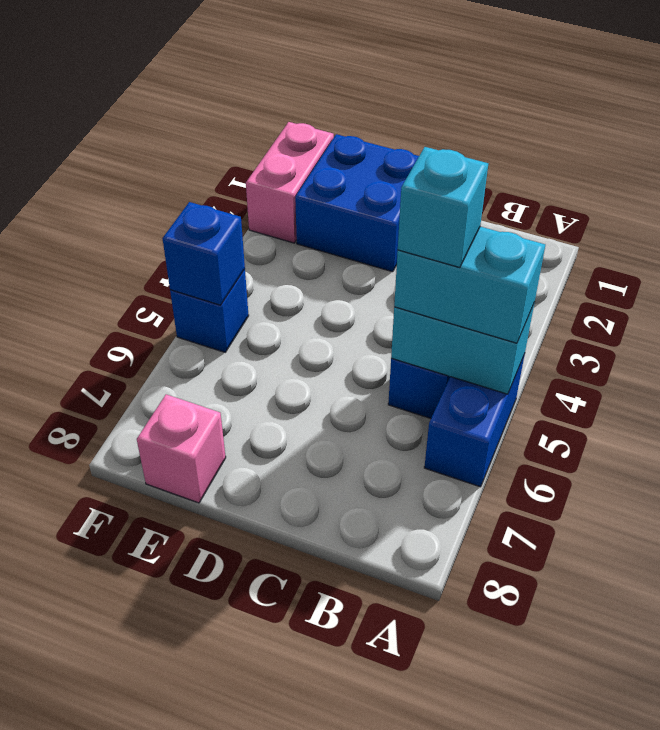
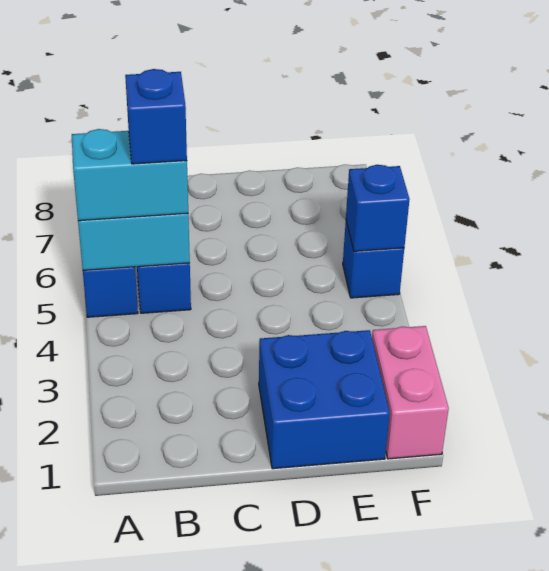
cyan 1x1 brick [398,147,488,268] -> blue 1x1 brick [125,69,187,164]
pink 1x1 brick [137,394,226,503] -> none

